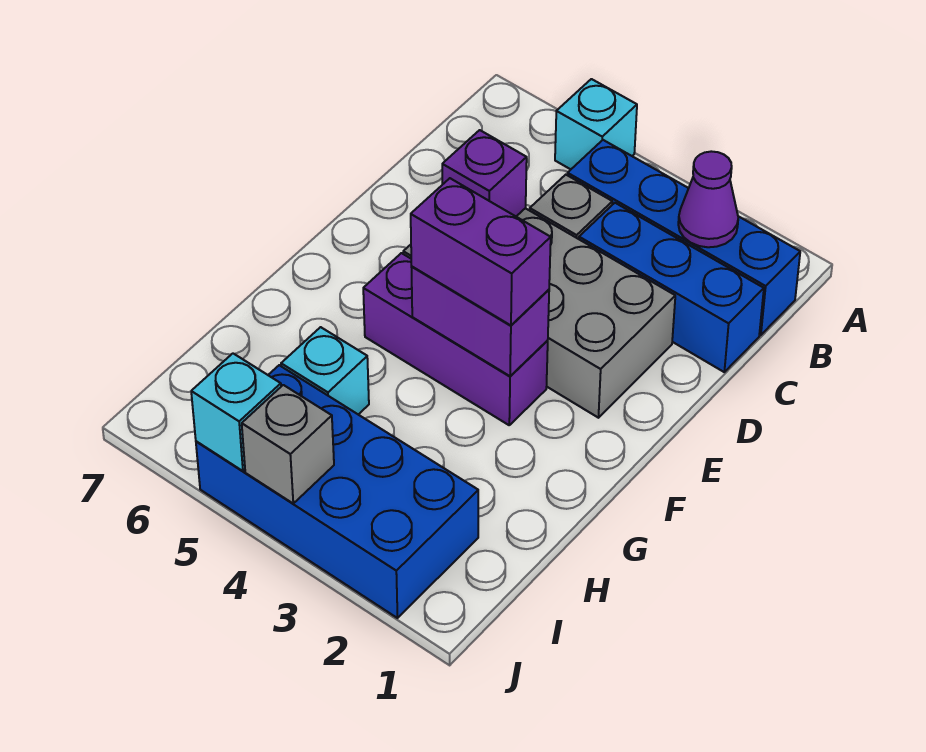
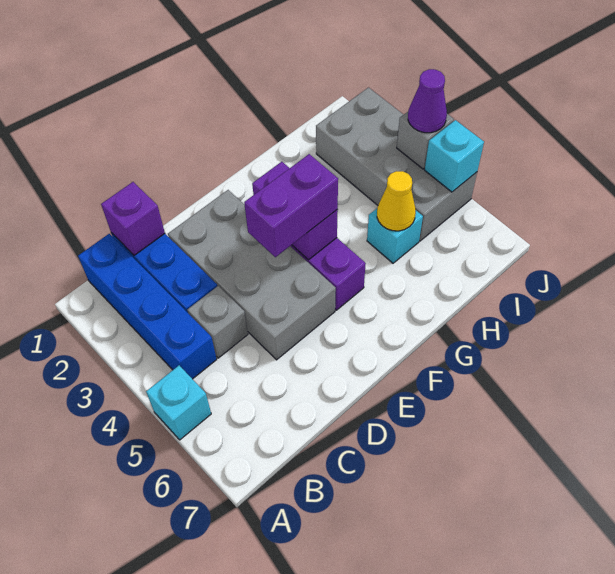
purple 1x1 cone [678,151,738,247] -> purple 1x1 cone moved to [408,69,447,133]
purple 1x1 brick [442,130,527,216] -> purple 1x1 brick moved to [101,182,165,255]
purple 1x2 brick [411,178,551,325] -> purple 1x2 brick turned to [244,154,338,257]
none -> yellow 1x1 cone [377,171,416,231]
blue 2x4 brick [196,365,478,618] -> grey 2x4 brick [316,88,477,241]

